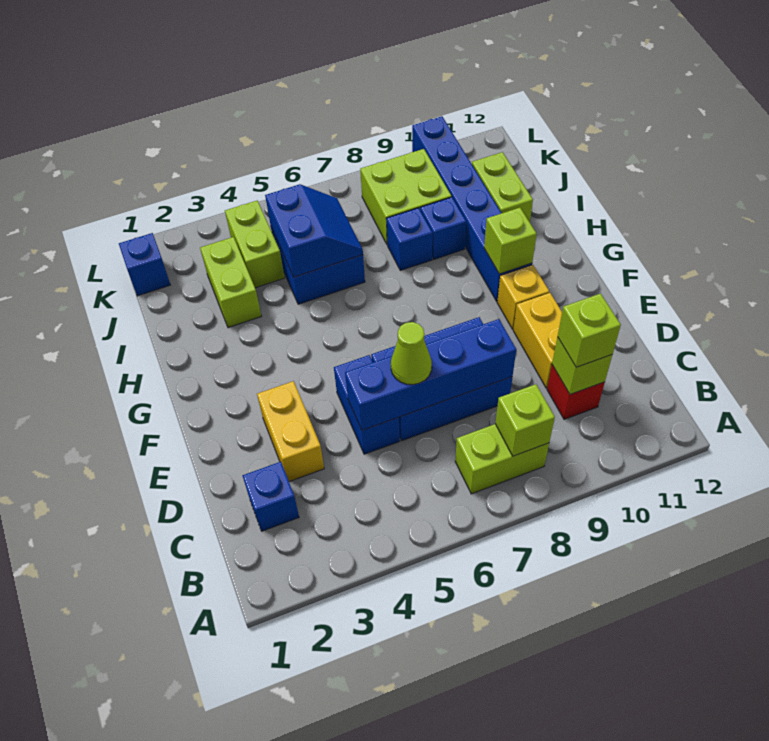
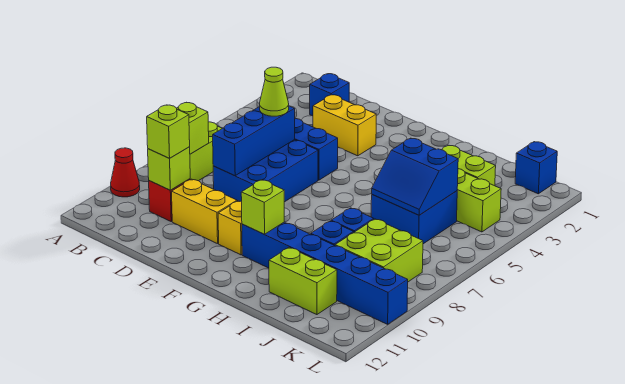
none -> red 1x1 cone [111,148,140,197]
blue 1x4 brick [345,319,516,430] -> blue 1x3 brick [213,106,295,176]

